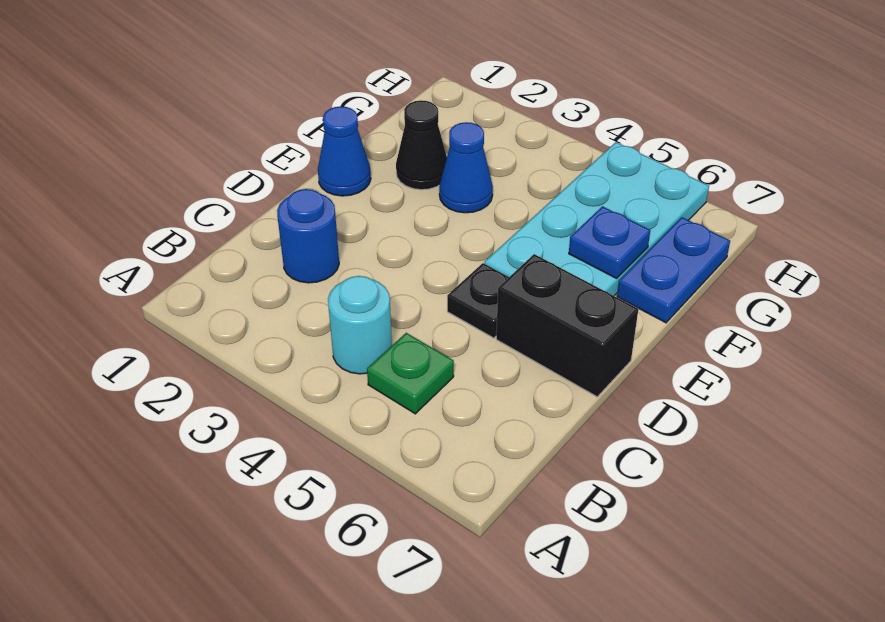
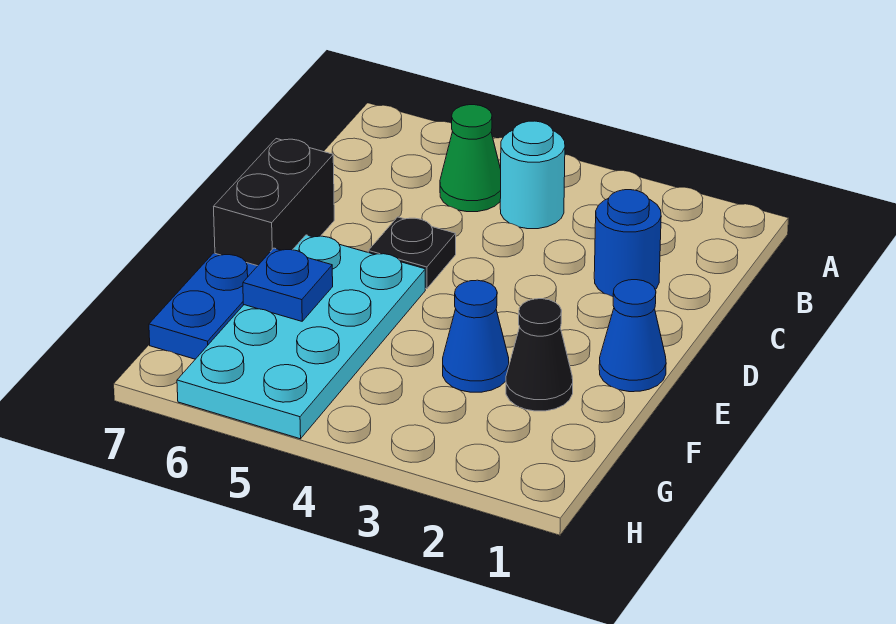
green 1x1 plate [367,333,454,414] -> green 1x1 cone [440,105,501,212]
black 1x2 brick [496,254,638,397] -> black 1x2 brick turned to [214,139,334,266]

